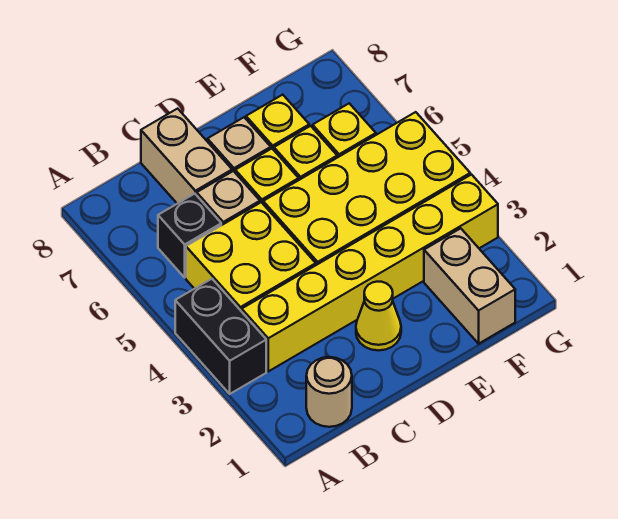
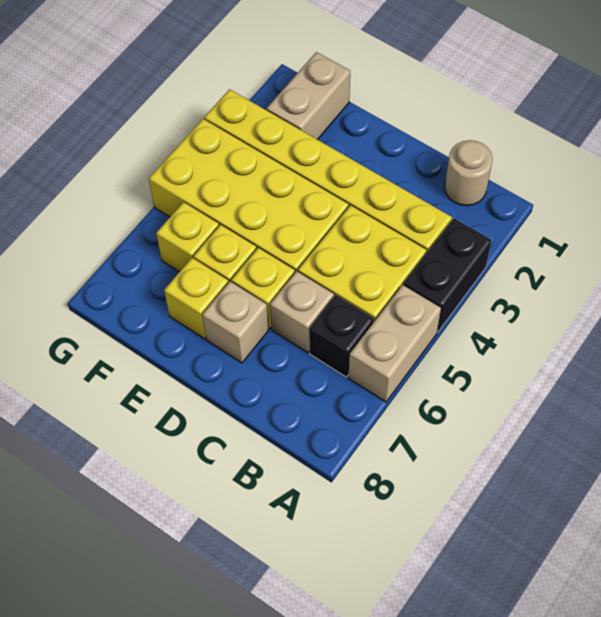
tan 1x2 brick [141,109,232,204] -> tan 1x2 brick moved to [348,285,441,402]
yellow 1x1 cone [356,282,401,351] -> none

